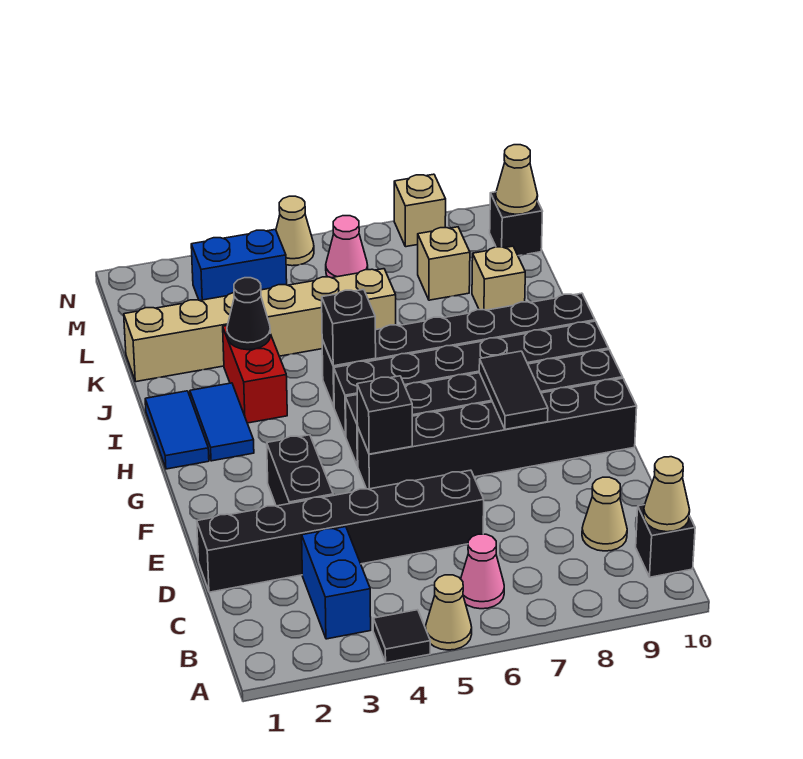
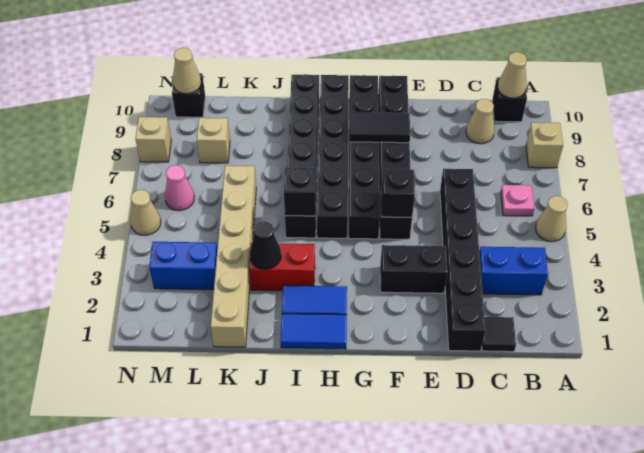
black 1x1 tile [373,610,430,663] -> black 1x1 tile moved to [482,317,516,352]
pink 1x1 cone [461,534,504,609] -> pink 1x1 plate [501,185,534,216]
tan 1x1 brick [472,246,525,310] -> tan 1x1 brick moved to [526,122,563,168]
blue 1x2 brick [191,230,287,301] -> blue 1x2 brick turned to [149,242,217,290]

